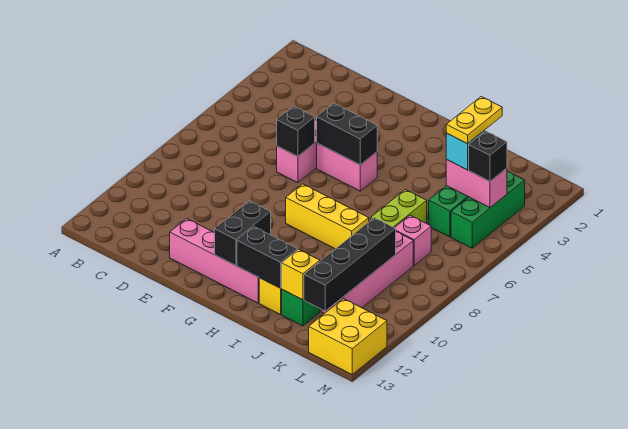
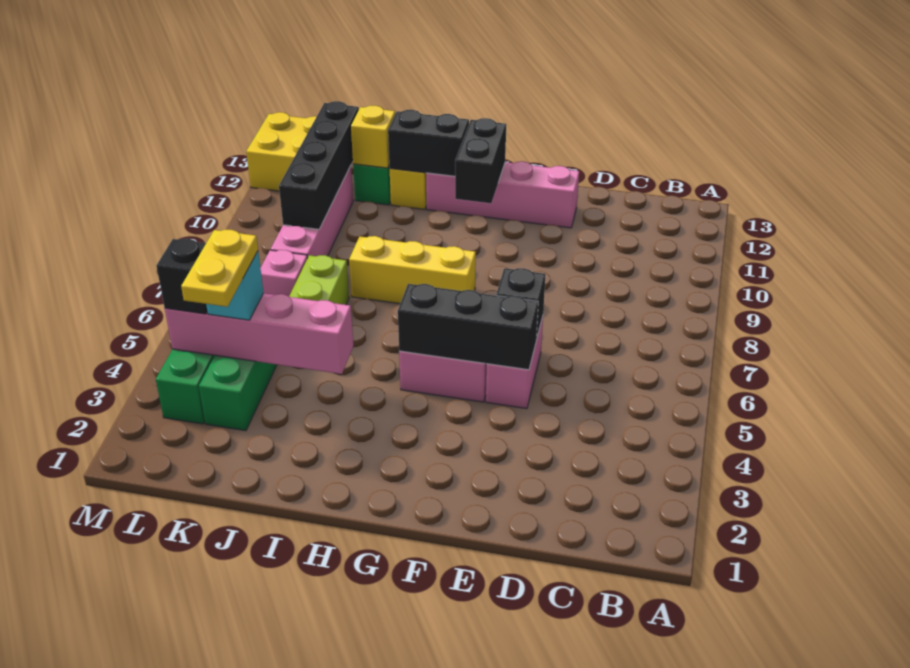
black 1x2 brick [317,103,377,165] -> black 1x3 brick [398,284,538,370]
pink 1x2 brick [446,160,507,208] -> pink 1x4 brick [165,293,353,374]

